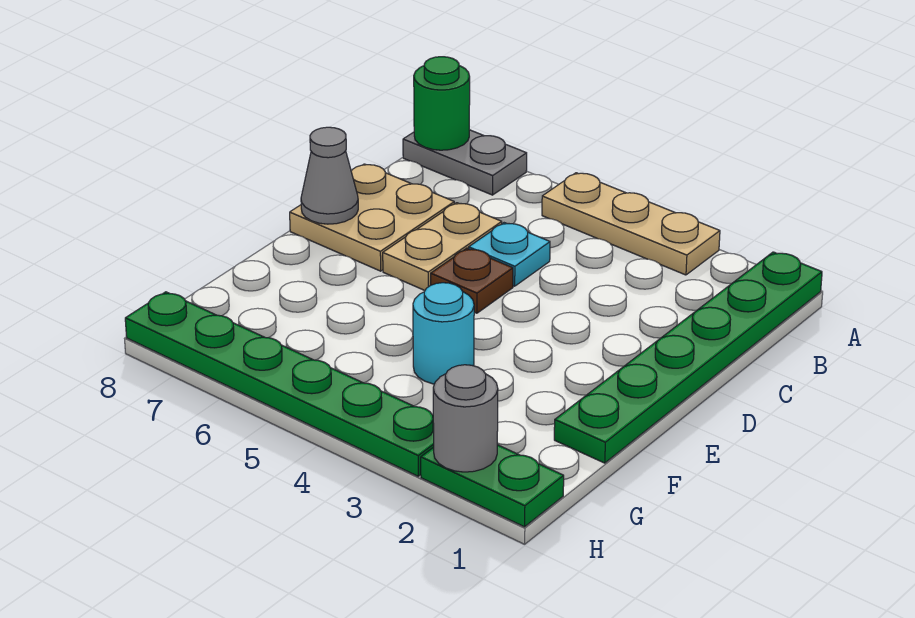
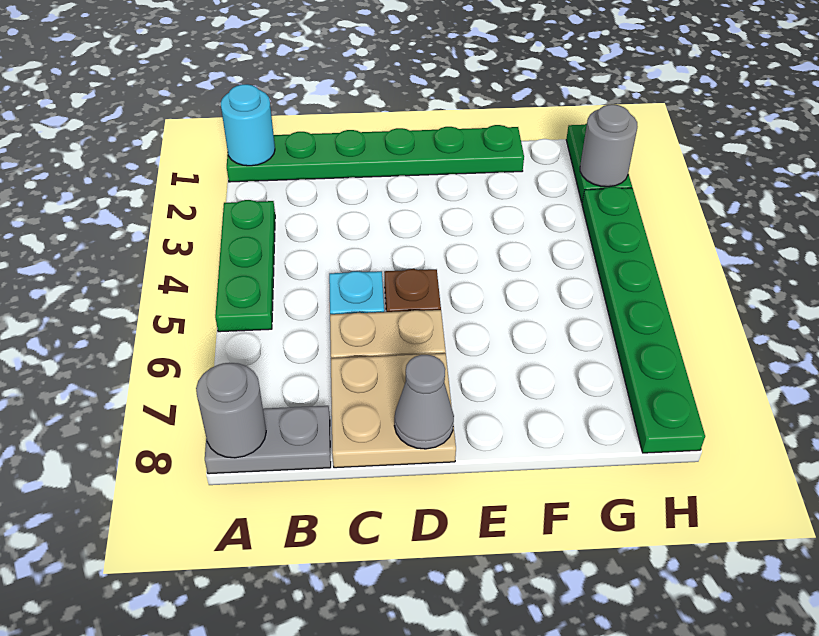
tan 1x3 plate [542,173,720,275] -> green 1x3 plate [215,200,275,332]
grey 1x2 plate [403,130,527,195] -> grey 1x2 plate turned to [205,406,331,474]
green 1x1 round brick [414,57,470,150] -> grey 1x1 round brick [196,363,266,458]
cyan 1x1 round brick [413,283,474,384] -> cyan 1x1 round brick moved to [221,84,275,166]

